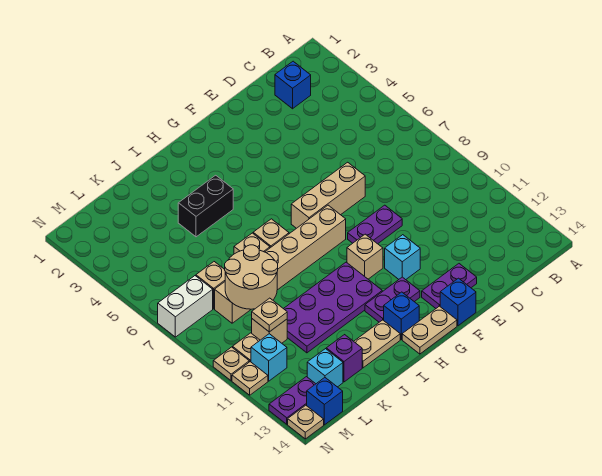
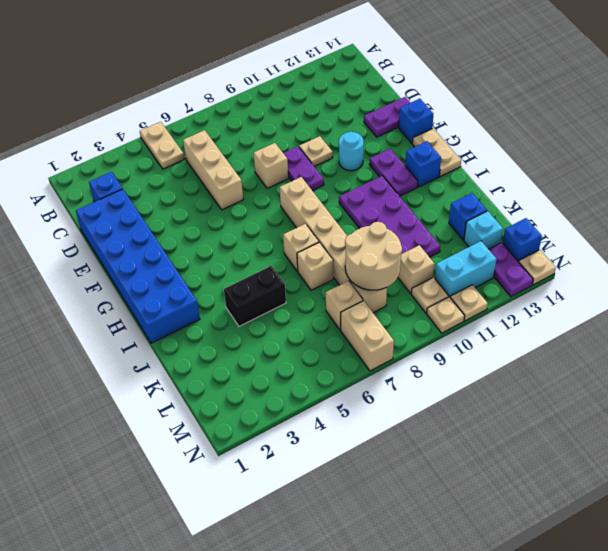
none -> blue 2x6 brick [76,189,200,343]
tan 1x3 brick [291,162,365,228] -> tan 1x3 brick moved to [183,130,243,210]
purple 1x2 plate [422,264,477,308] -> purple 1x2 plate turned to [364,97,410,137]
cyan 1x1 brick [385,235,420,280] -> cyan 1x1 round brick [339,132,364,171]
tan 1x1 brick [347,234,383,279] -> tan 1x1 brick moved to [254,143,289,188]
black 1x2 brick [178,175,233,237] -> black 1x2 brick turned to [224,266,286,326]
tan 1x2 plate [354,320,400,368] -> tan 1x2 plate moved to [140,122,184,169]
purple 1x1 brick [326,335,362,382] -> blue 1x1 brick [449,193,487,240]
tan 1x1 plate [252,298,287,332] -> tan 1x1 plate moved to [299,136,333,167]
white 1x2 brick [158,276,213,337] -> tan 1x2 brick [341,301,394,371]
cyan 1x1 brick [251,334,287,381] -> cyan 1x2 brick [435,241,497,297]

